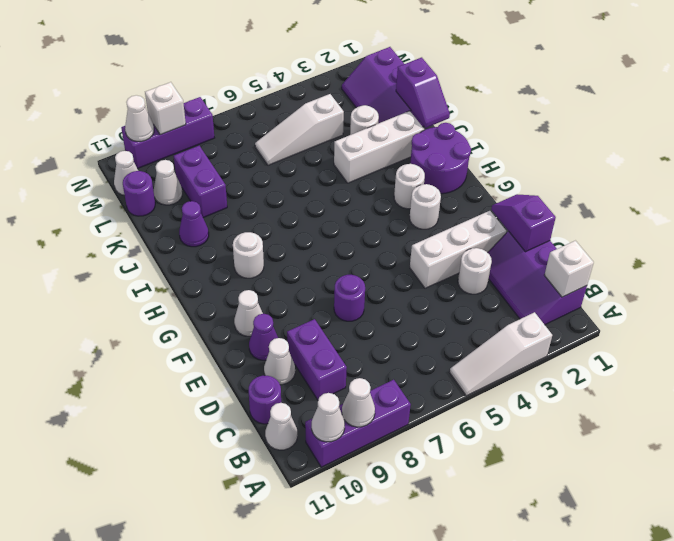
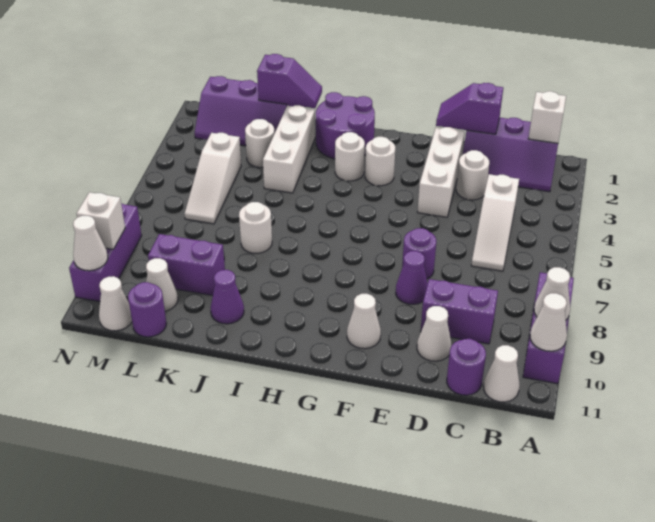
white 1x3 slope [450,312,552,396] -> white 1x3 slope moved to [471,174,519,271]
purple 1x1 cone [249,314,278,360] -> purple 1x1 cone moved to [396,251,428,304]
white 1x1 round brick [233,232,264,278] -> white 1x1 round brick moved to [239,202,272,253]

